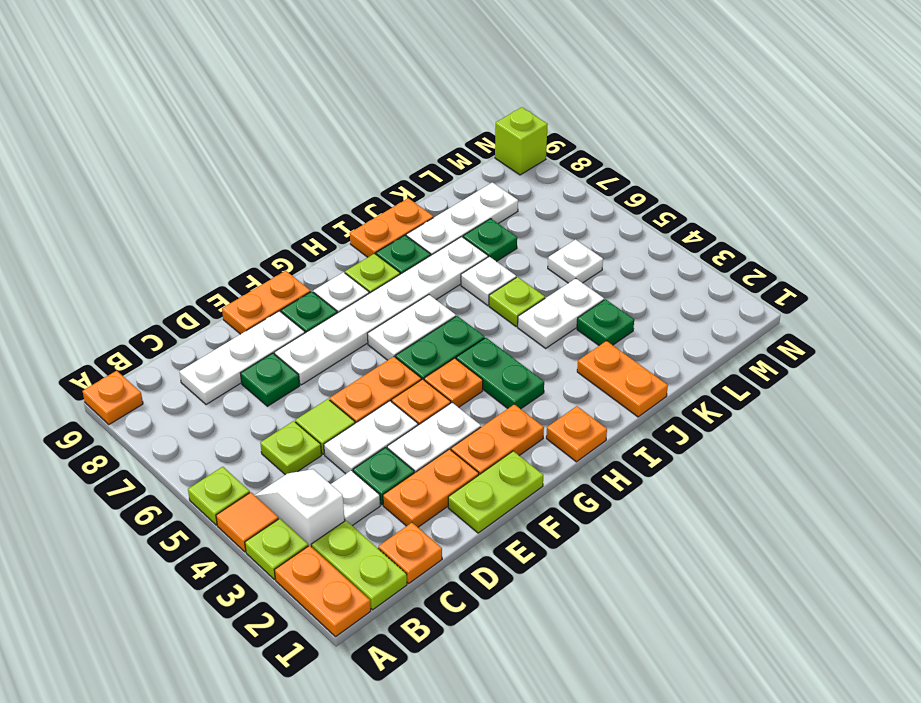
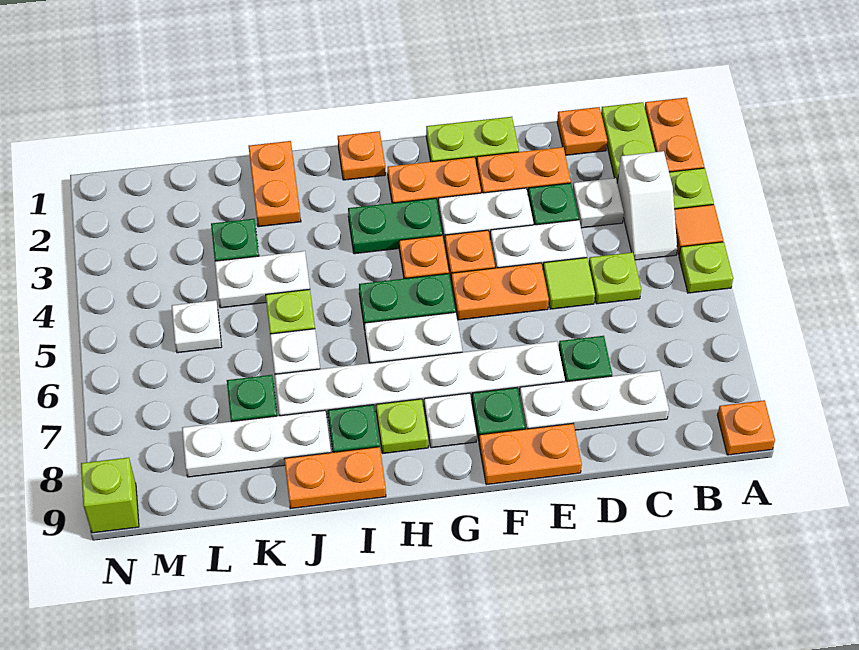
green 1x2 plate [456,338,544,409] -> green 1x2 plate turned to [348,198,442,254]

